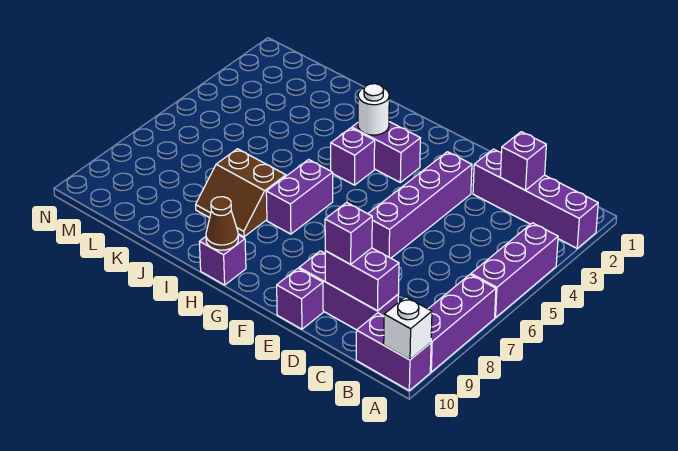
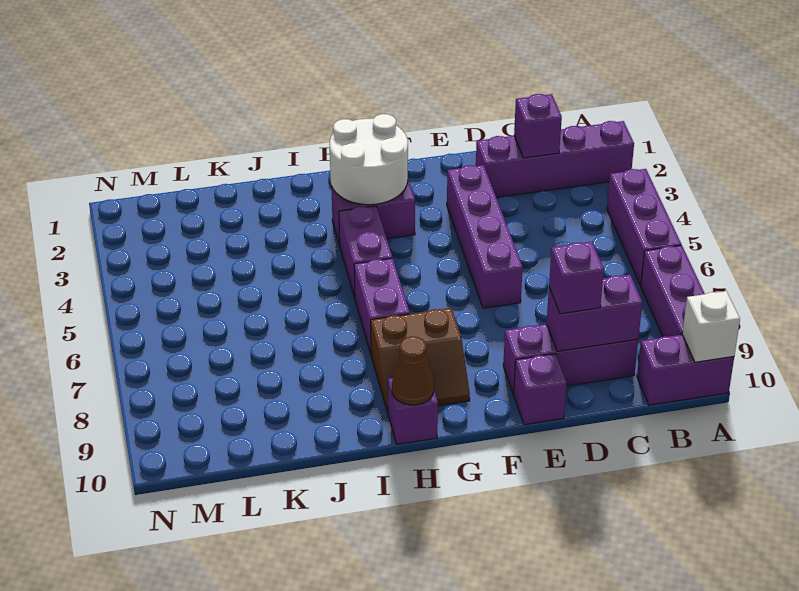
white 1x1 round brick [358,84,389,135] -> white 2x2 round brick [330,114,408,205]
purple 1x1 brick [331,128,375,185] -> purple 1x2 brick [339,206,392,298]
brown 2x2 slope [196,149,286,237] -> brown 2x2 slope moved to [371,308,470,413]

